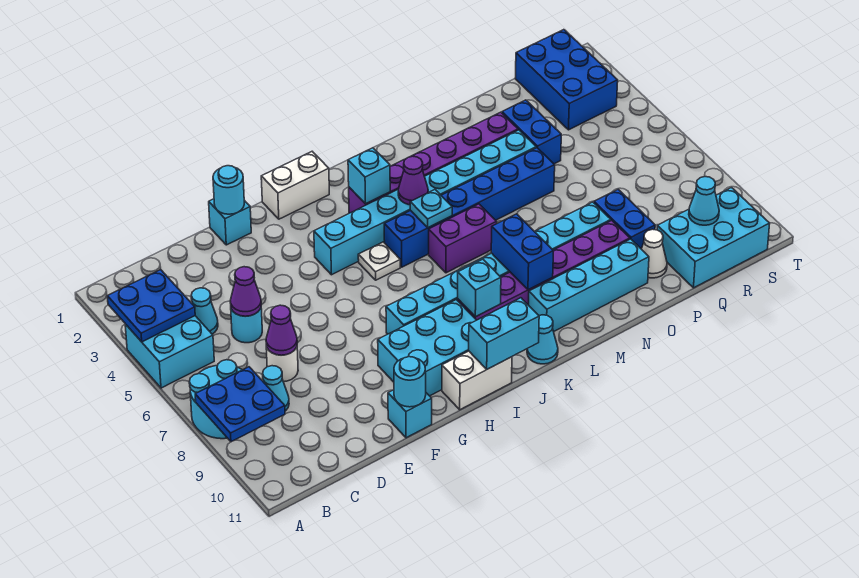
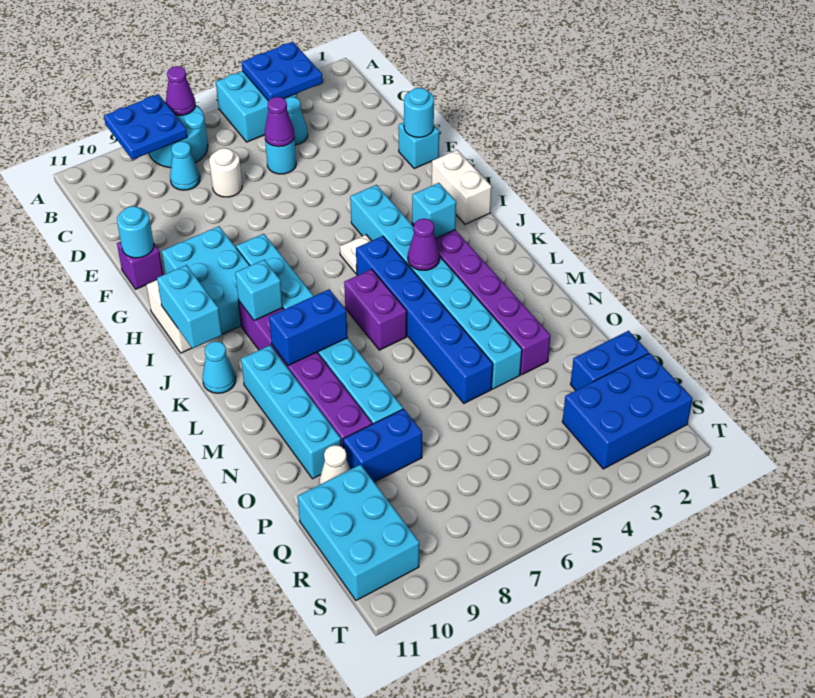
purple 1x1 cone [266,305,297,355] -> purple 1x1 cone moved to [166,66,195,115]
cyan 1x1 brick [388,390,432,438] -> purple 1x1 brick [117,242,163,289]
cyan 1x1 plate [410,190,452,228] -> none
blue 1x2 brick [502,100,561,164] -> blue 1x2 brick moved to [570,331,649,390]
cyan 1x1 cone [689,177,719,225] -> none

